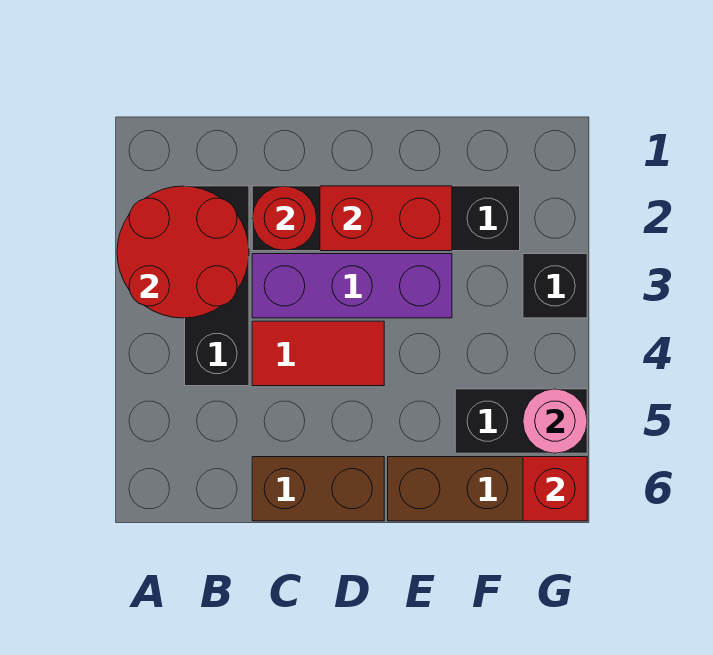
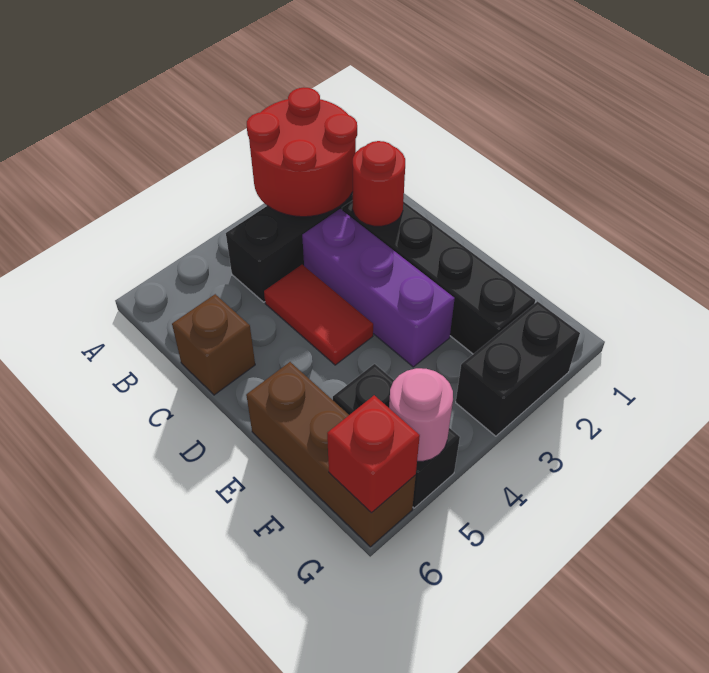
brown 1x2 brick [252,457,384,521] -> brown 1x1 brick [172,294,255,395]
red 1x2 brick [320,186,452,251] -> none
black 1x1 brick [523,254,587,318] -> black 1x2 brick [456,301,580,436]

